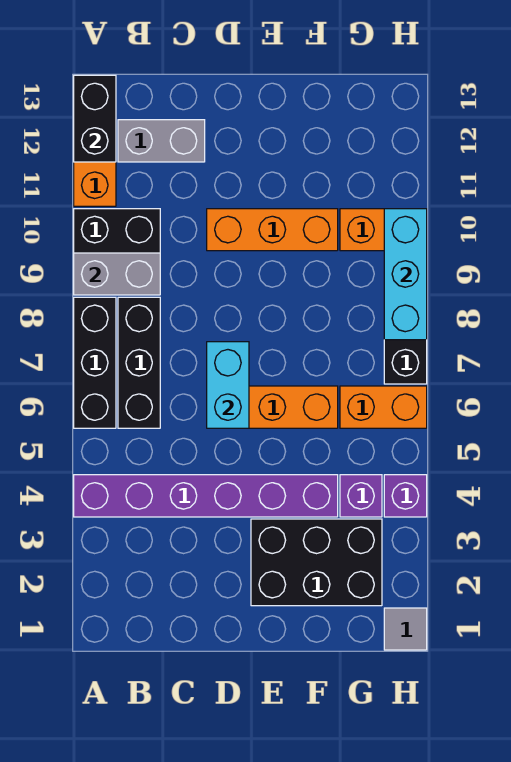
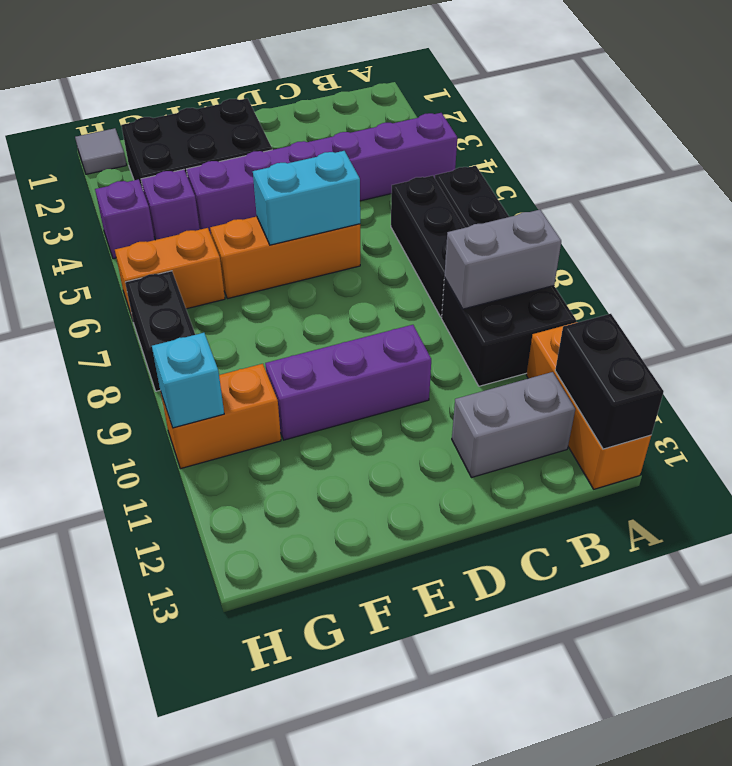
cyan 1x2 brick [207,342,249,428] -> cyan 1x2 brick turned to [253,151,360,245]
orange 1x3 brick [207,209,338,251] -> purple 1x3 brick [265,325,431,440]
cyan 1x3 brick [384,209,427,340] -> cyan 1x1 brick [152,333,224,428]

